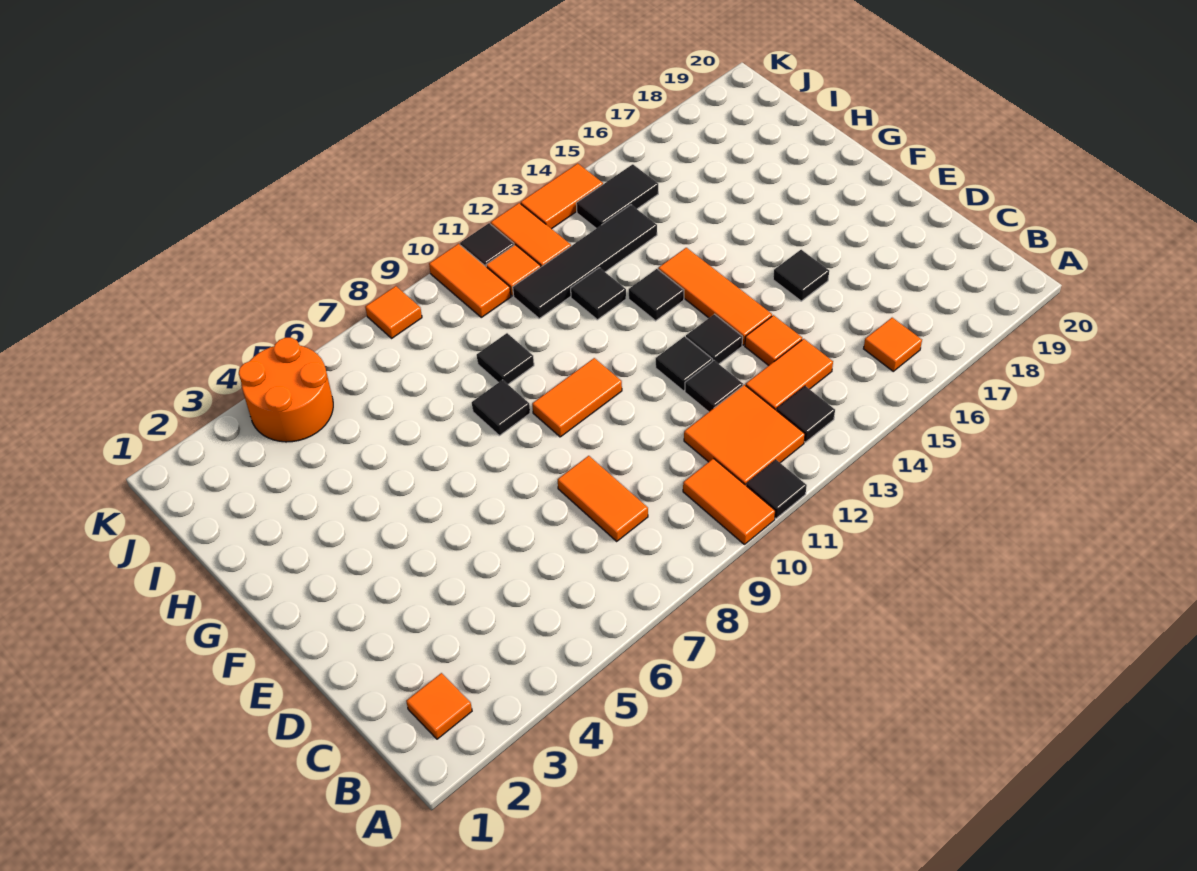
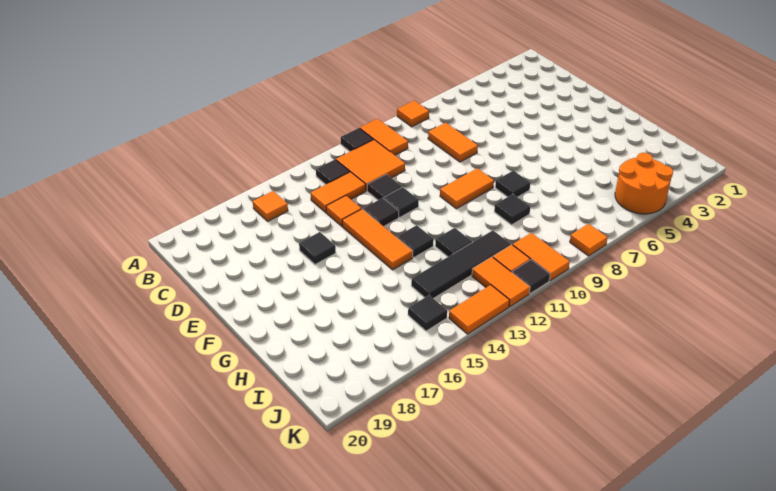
orange 1x1 tile [406,673,472,739] -> orange 1x1 tile moved to [397,100,429,127]
black 1x2 tile [576,164,658,229] -> black 1x1 tile [408,295,447,331]

